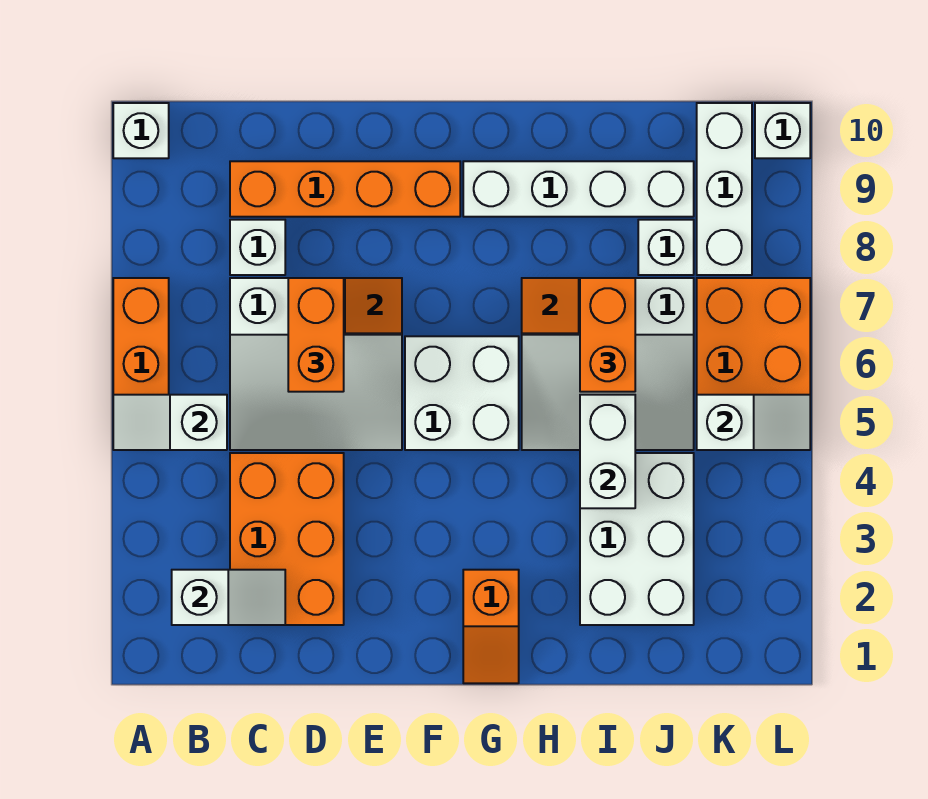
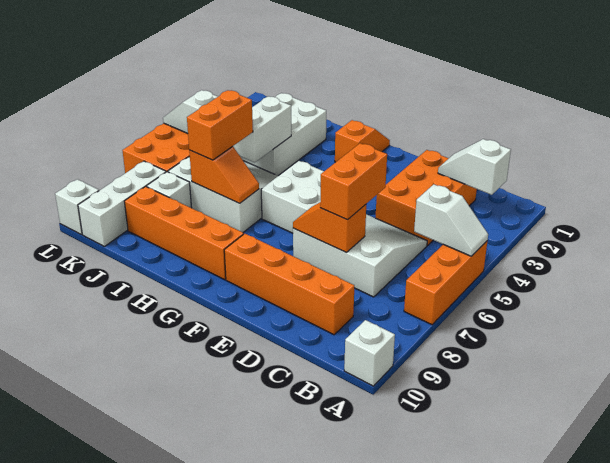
white 1x1 brick [230,220,285,275] -> none
white 1x4 brick [463,161,694,217] -> orange 1x4 brick [124,187,244,280]

